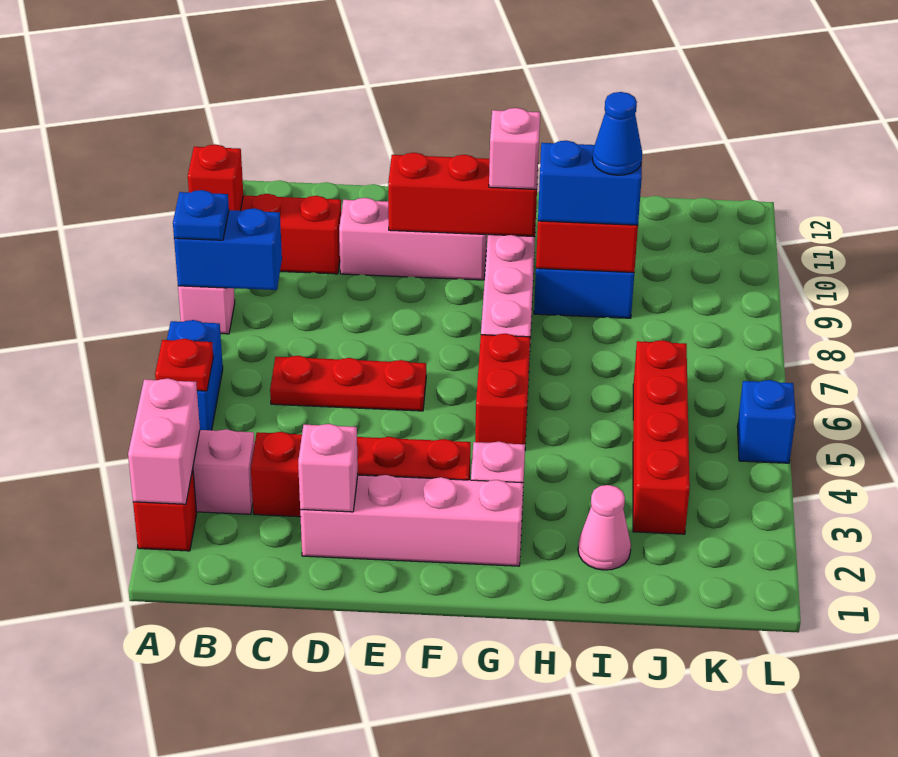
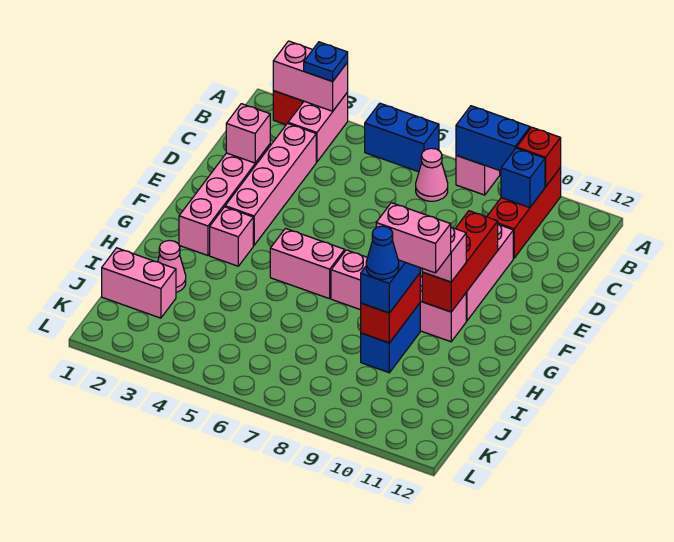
red 1x1 plate [155,339,213,391] -> none
blue 1x2 brick [174,208,282,290] -> blue 1x2 brick turned to [456,106,530,171]
blue 1x1 plate [173,190,229,240] -> blue 1x1 plate moved to [304,42,348,81]
none -> pink 1x1 cone [416,148,448,201]
red 1x4 brick [251,432,471,517] -> pink 1x4 brick [225,123,316,245]
red 1x3 plate [270,356,426,411] -> none
red 1x2 brick [475,333,530,444] -> pink 1x2 brick [270,228,345,299]
none -> pink 1x2 brick [376,203,451,273]
none -> pink 1x2 brick [102,248,176,318]
red 1x4 brick [633,340,690,534] -> none
blue 1x1 brick [737,380,796,463] -> blue 1x1 brick moved to [501,148,545,208]

